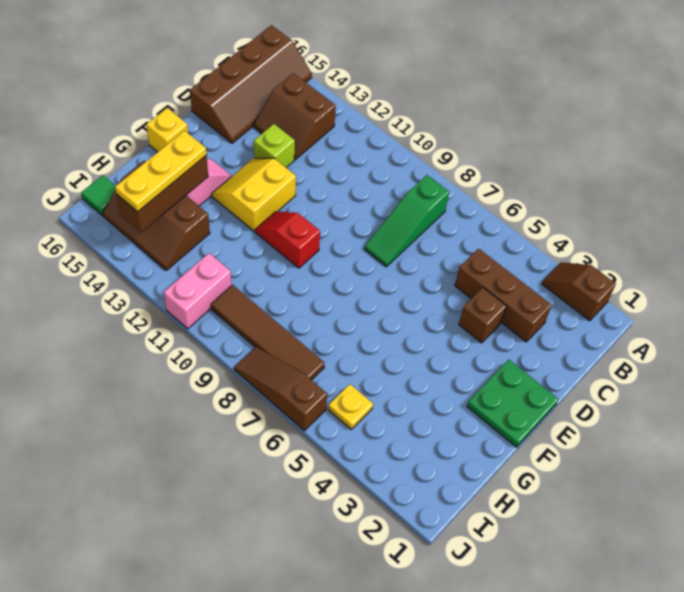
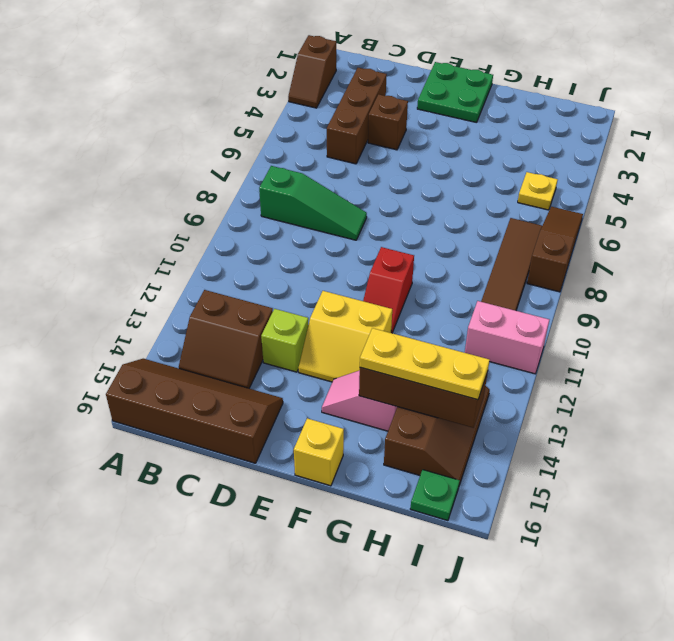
brown 2x2 slope [254,73,336,160] -> brown 2x2 slope turned to [179,290,273,388]
green 1x1 tile [81,175,115,216] -> green 1x1 plate [410,470,460,521]
brown 1x3 slope [234,347,327,431] -> brown 1x3 slope turned to [527,207,583,292]

